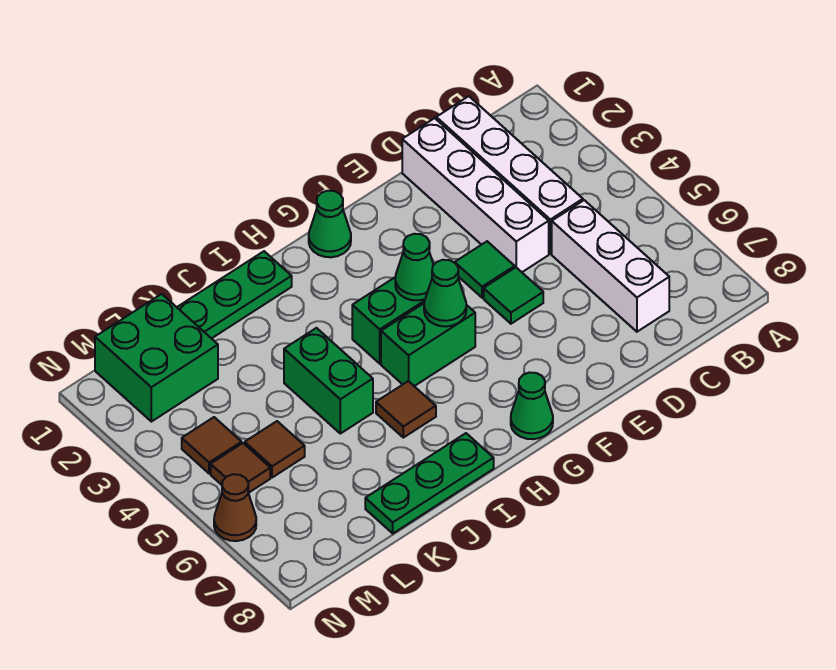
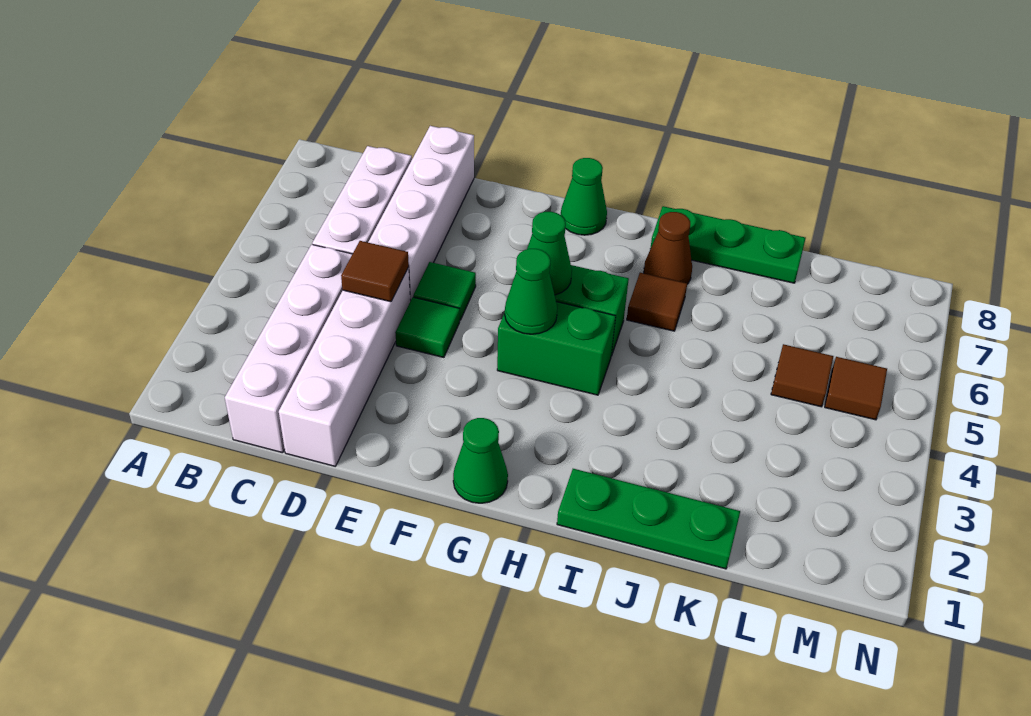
none -> white 1x4 brick [368,126,474,301]
green 1x2 brick [284,328,373,434] -> none
green 2x2 brick [95,294,218,422] -> none
brown 1x1 tile [182,417,242,474] -> brown 1x1 tile moved to [341,241,409,302]
brown 1x1 cone [214,474,256,541] -> brown 1x1 cone moved to [644,212,692,284]

